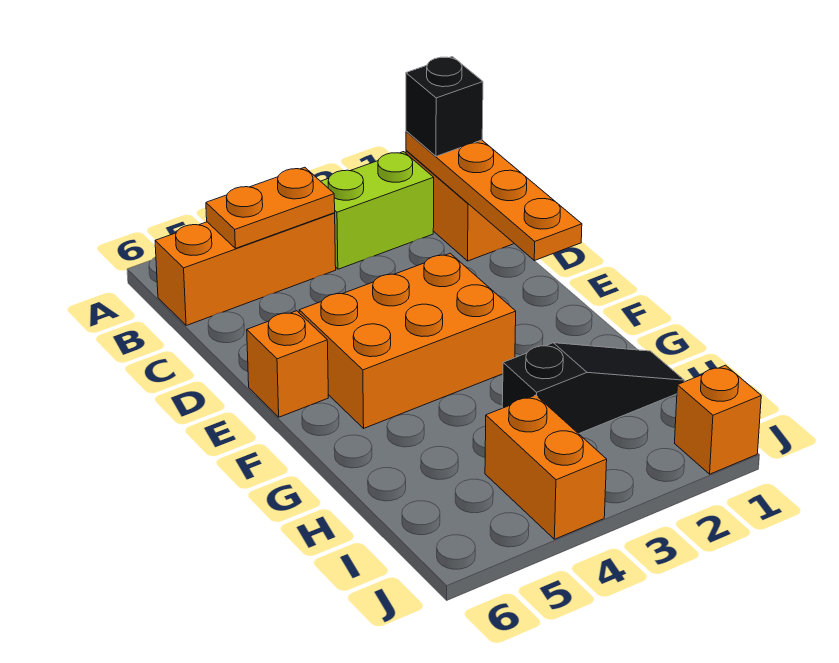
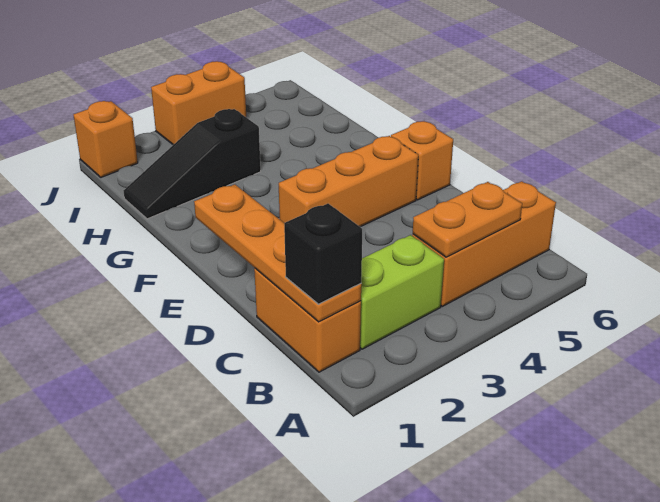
orange 2x3 brick [299,253,516,428] -> orange 1x3 brick [279,136,418,227]
orange 1x2 brick [485,395,607,539] -> orange 1x2 brick turned to [151,61,246,145]

